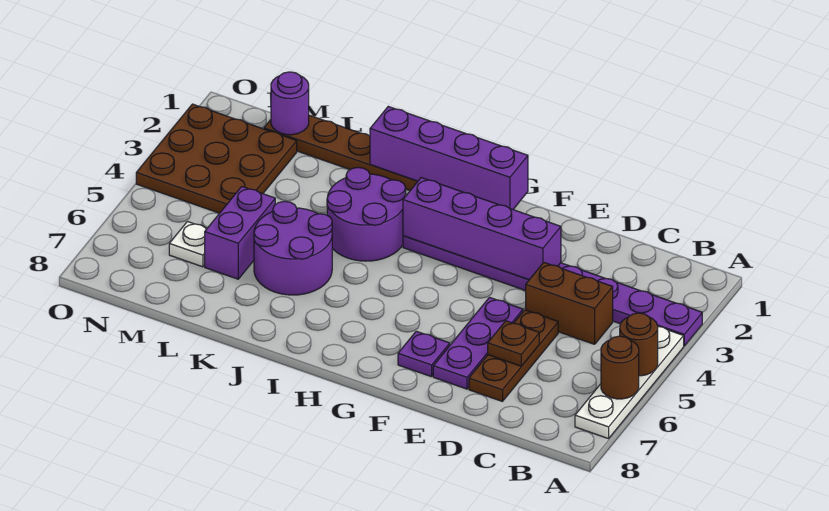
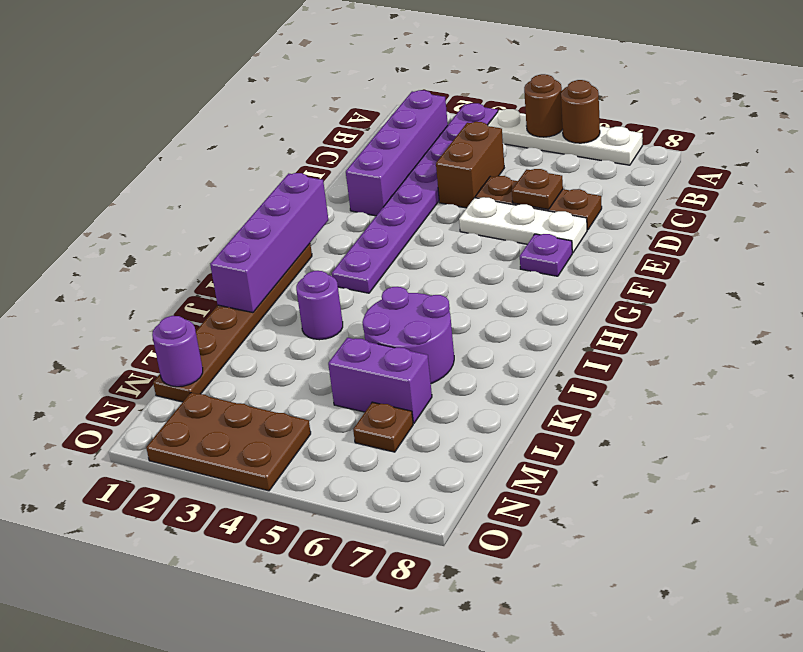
purple 1x4 brick [403,178,561,280] -> purple 1x4 brick moved to [346,90,448,216]
purple 1x3 plate [433,297,523,389] -> white 1x3 plate [459,197,587,253]
purple 2x2 round brick [327,167,406,261] -> purple 1x1 round brick [296,271,343,340]
brown 3x3 plate [136,104,297,213] -> brown 2x3 plate [146,393,311,491]
white 1x1 plate [169,222,207,267] -> brown 1x1 plate [353,402,413,452]

